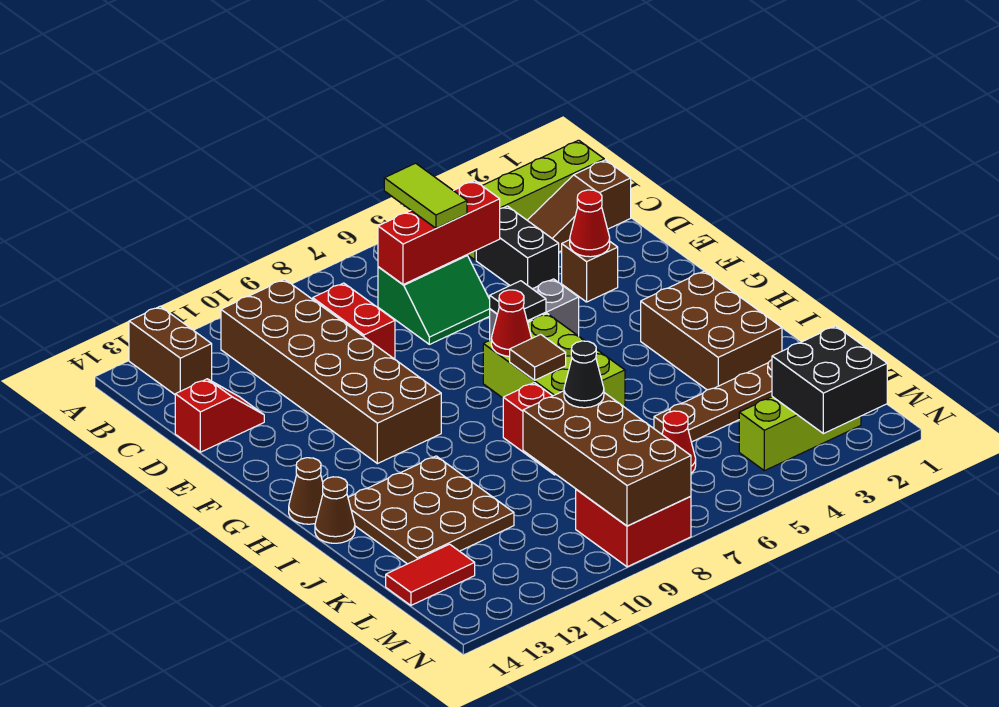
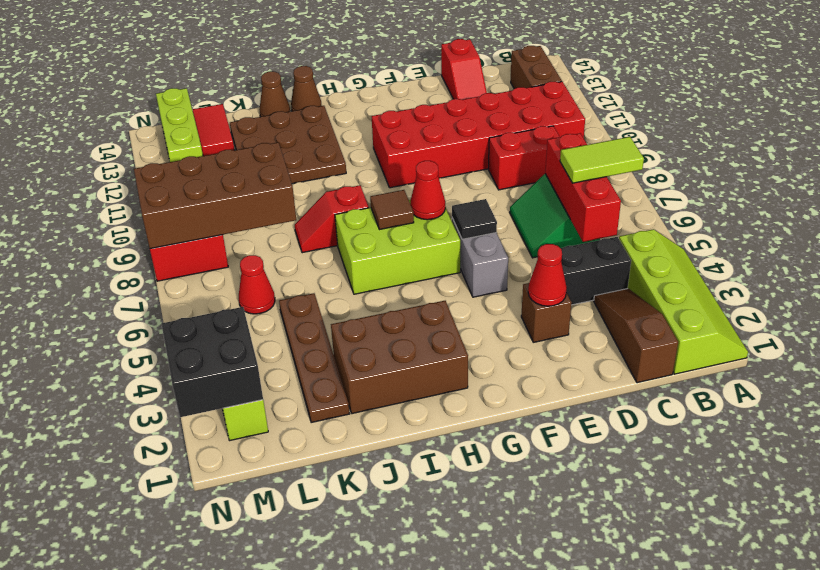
brown 1x2 brick [129,306,212,394] -> brown 1x2 brick turned to [511,46,562,89]
brown 2x6 brick [221,279,441,464] -> red 2x6 brick [372,82,585,188]
brown 1x1 cone [289,458,323,524] -> brown 1x1 cone moved to [259,71,290,117]
black 1x1 cone [564,341,604,408] -> none
none -> lime 1x3 brick [156,88,203,162]

